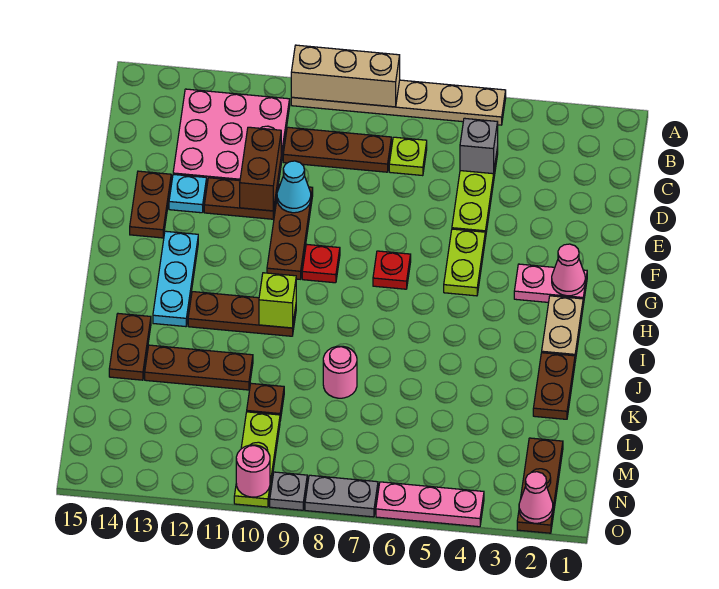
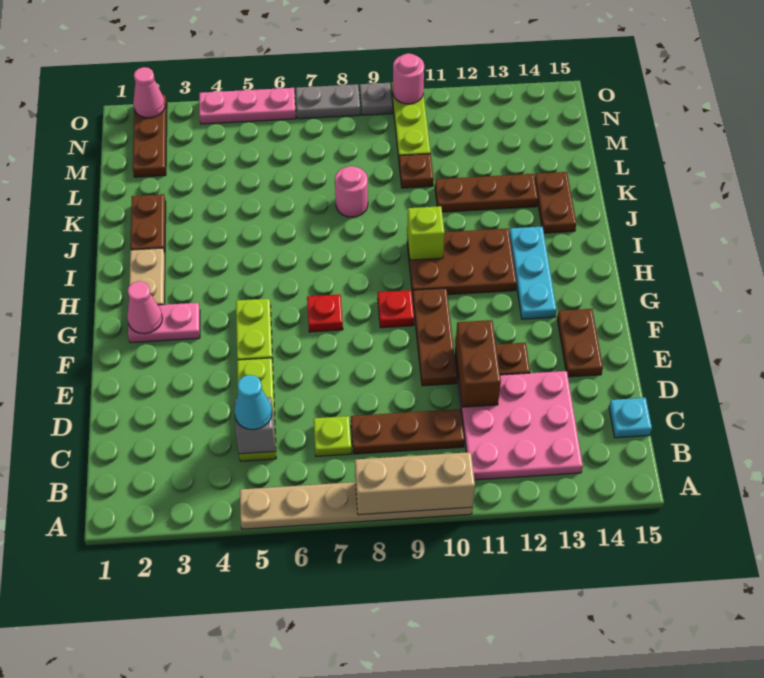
cyan 1x1 cone [277,161,311,213] -> cyan 1x1 cone moved to [234,375,272,430]
cyan 1x1 plate [169,174,207,213] -> cyan 1x1 plate moved to [609,398,652,438]
brown 1x3 plate [188,292,296,336] -> brown 2x3 plate [407,228,517,295]

